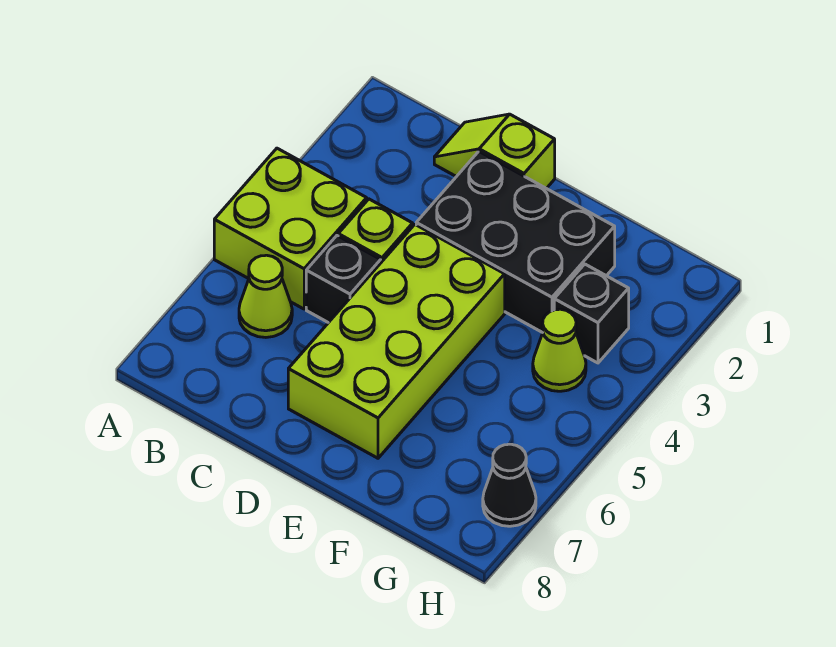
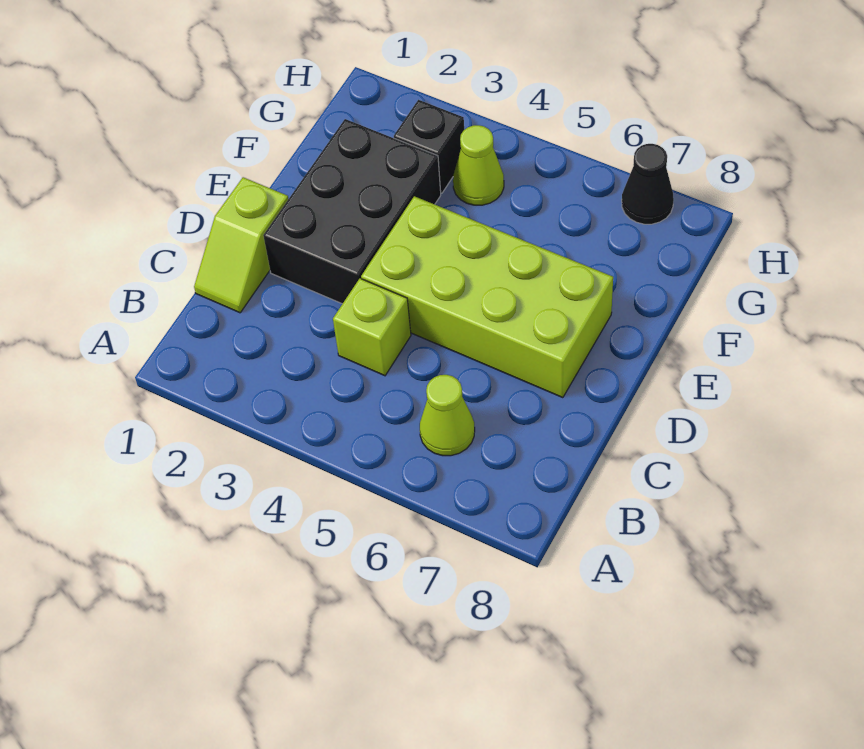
lime 2x2 brick [214,148,367,309] -> none
black 1x1 brick [306,236,381,323] -> none

